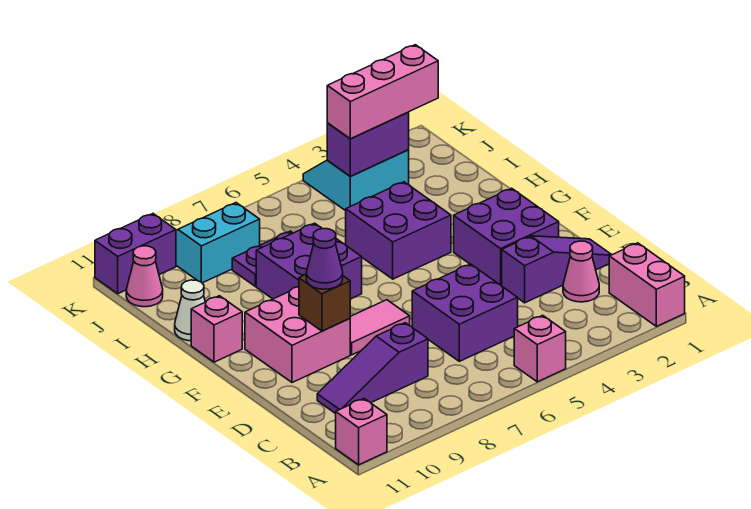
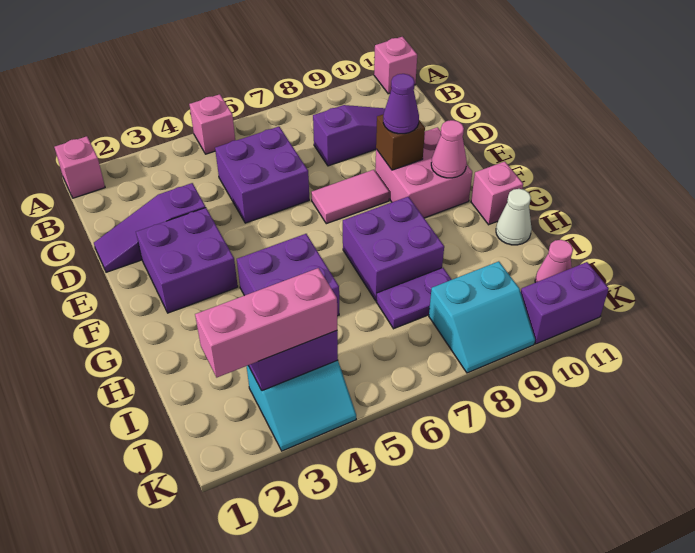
pink 1x2 brick [609,243,685,327] -> pink 1x1 brick [54,136,105,198]
pink 1x1 cone [563,241,599,302] -> pink 1x1 cone moved to [431,120,467,178]

